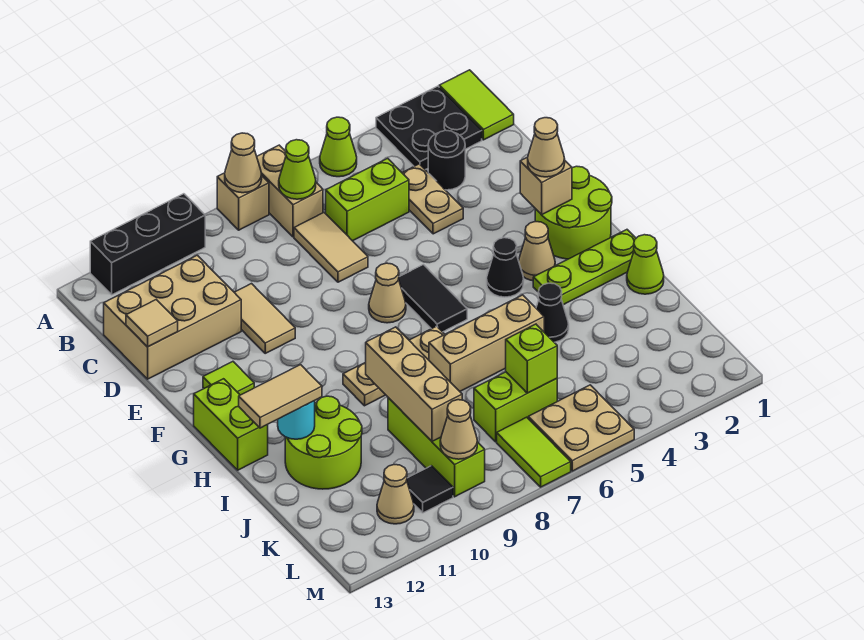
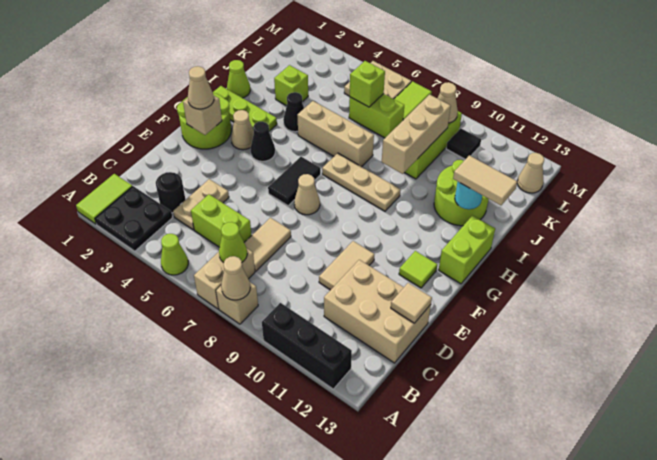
none -> lime 1x1 brick [274,65,308,106]
tan 1x1 cone [377,465,414,524] -> tan 1x1 cone moved to [517,153,544,193]

